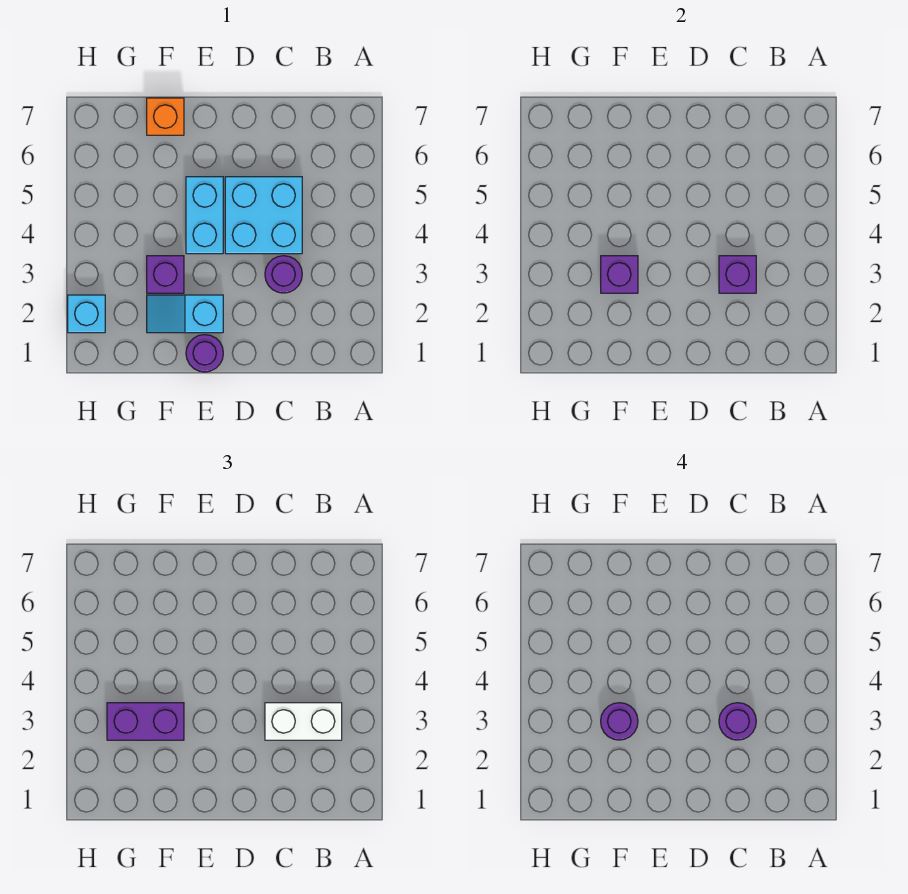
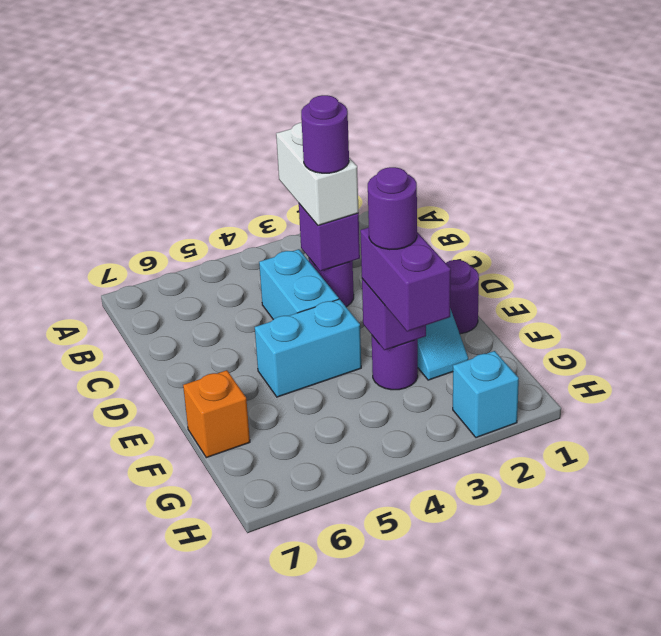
cyan 2x2 brick [225,177,302,254] -> cyan 1x2 brick [259,249,339,320]
purple 1x1 brick [147,256,184,293] -> purple 1x1 round brick [372,336,418,390]

